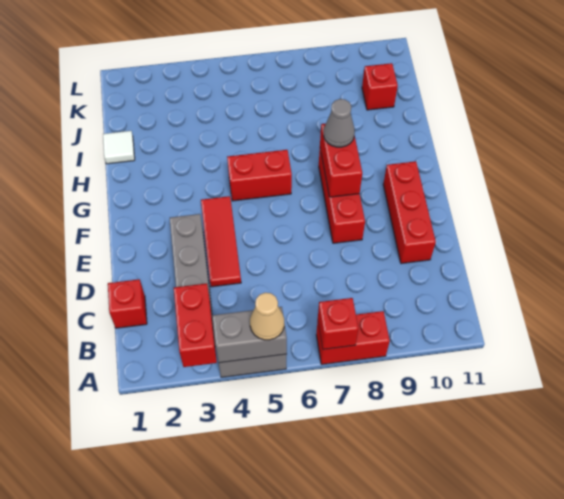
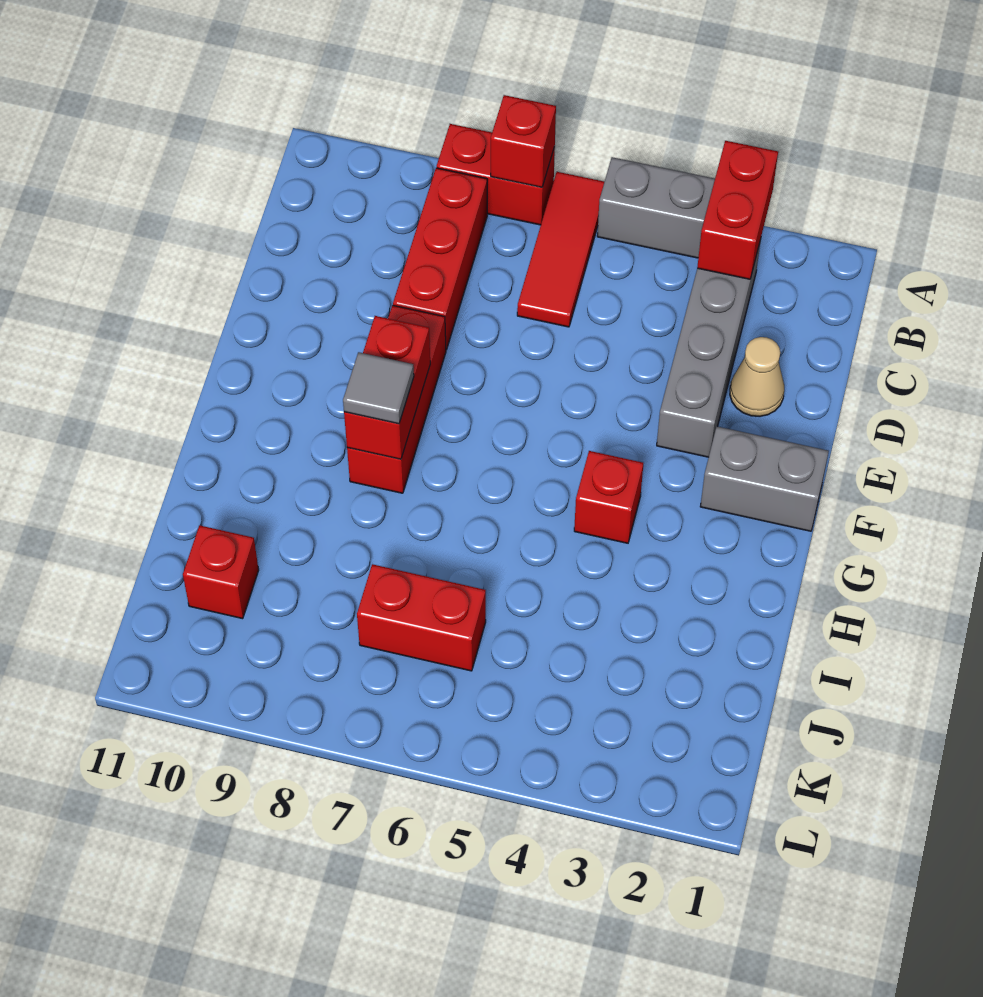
grey 1x2 brick [212,307,287,363] -> grey 1x2 brick moved to [700,426,829,531]
tan 1x1 cone [250,293,284,340] -> tan 1x1 cone moved to [730,337,784,417]
red 1x1 brick [108,279,147,328] -> red 1x1 brick moved to [574,451,643,543]
red 1x3 tile [201,196,241,287] -> red 1x3 tile moved to [517,172,604,327]
red 1x3 brick [383,161,436,264] -> red 1x3 brick moved to [393,168,487,350]
red 1x2 brick [227,150,292,201] -> red 1x2 brick moved to [357,564,486,671]
grey 1x1 cone [324,99,355,147] -> grey 1x1 tile [343,352,414,424]
white 1x1 tile [103,131,135,164] -> none

